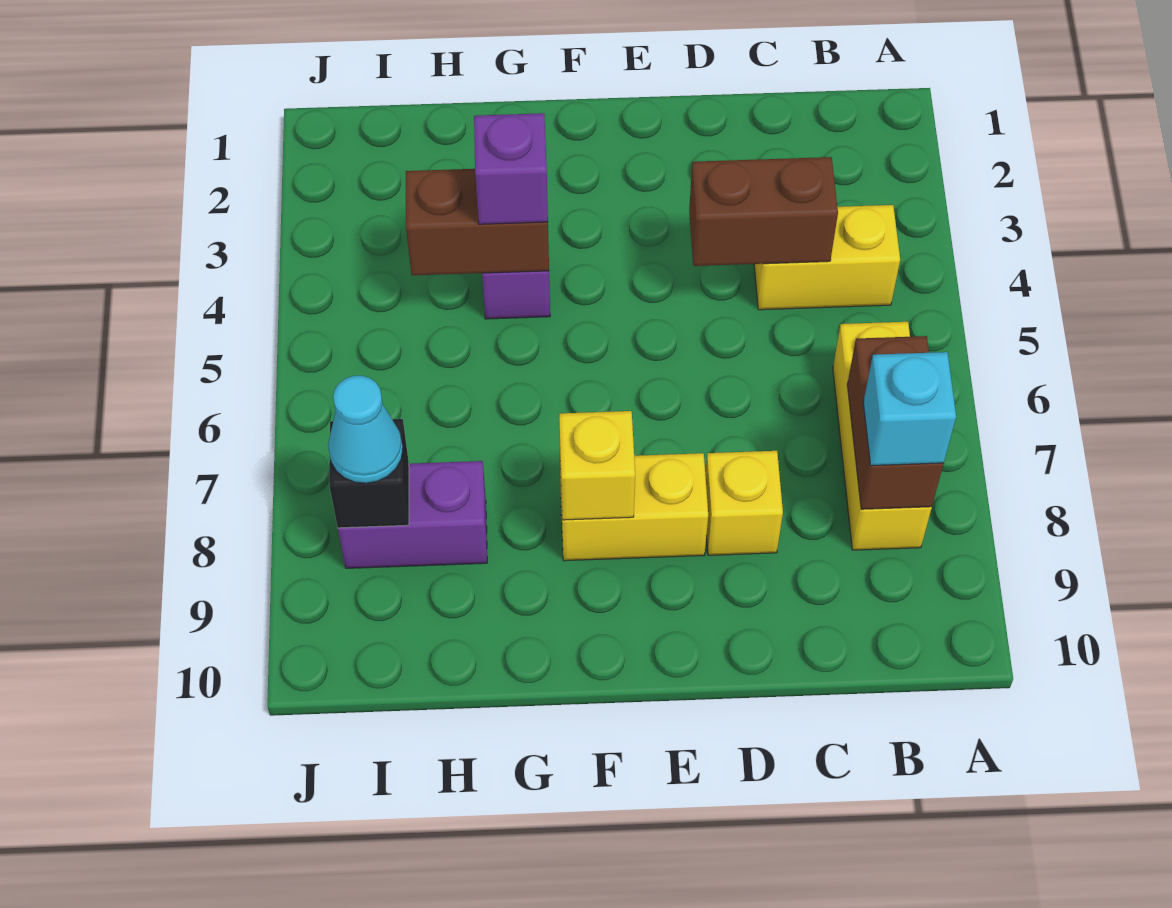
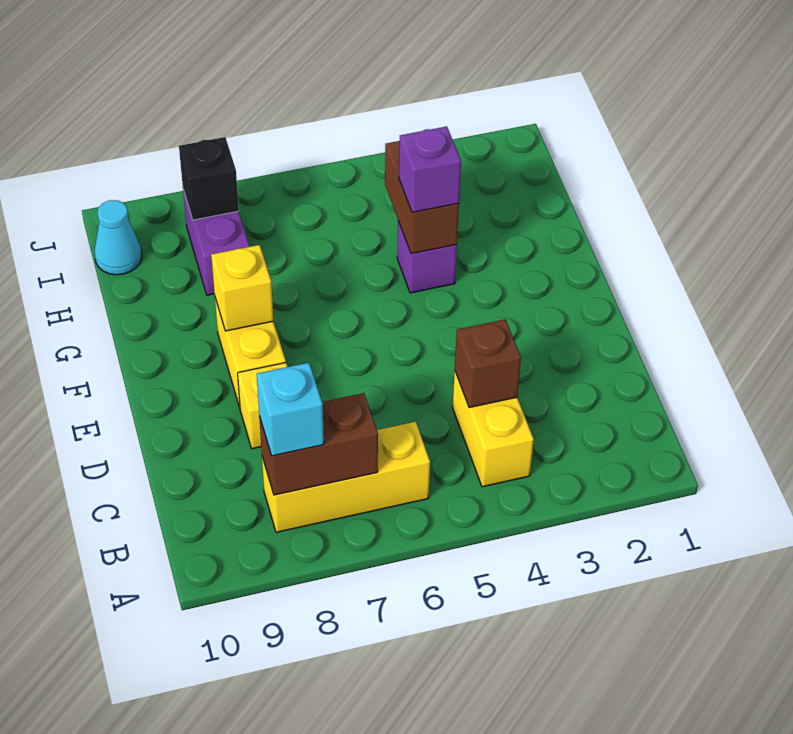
brown 1x2 brick [689,157,838,266] -> brown 1x1 brick [455,319,521,408]
cyan 1x1 cone [328,376,403,483] -> cyan 1x1 cone moved to [95,200,142,275]

